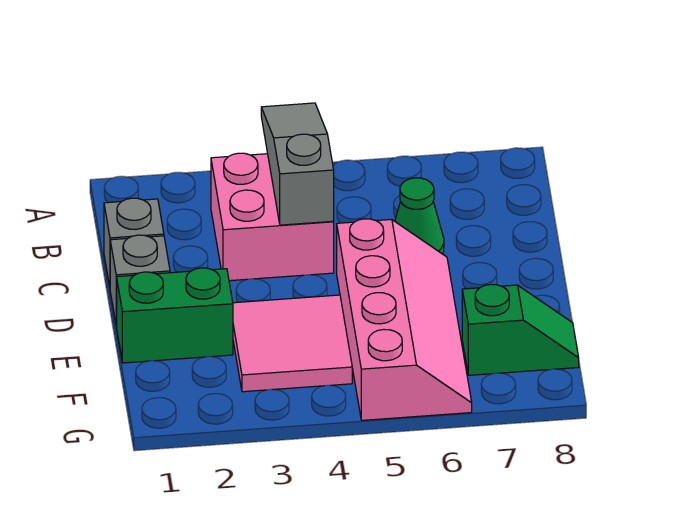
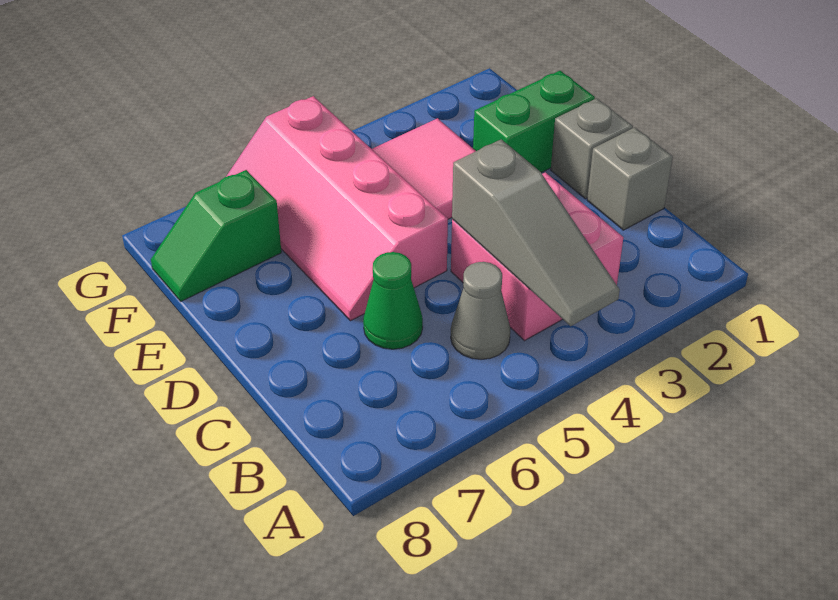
none -> grey 1x1 cone [451,262,510,360]

